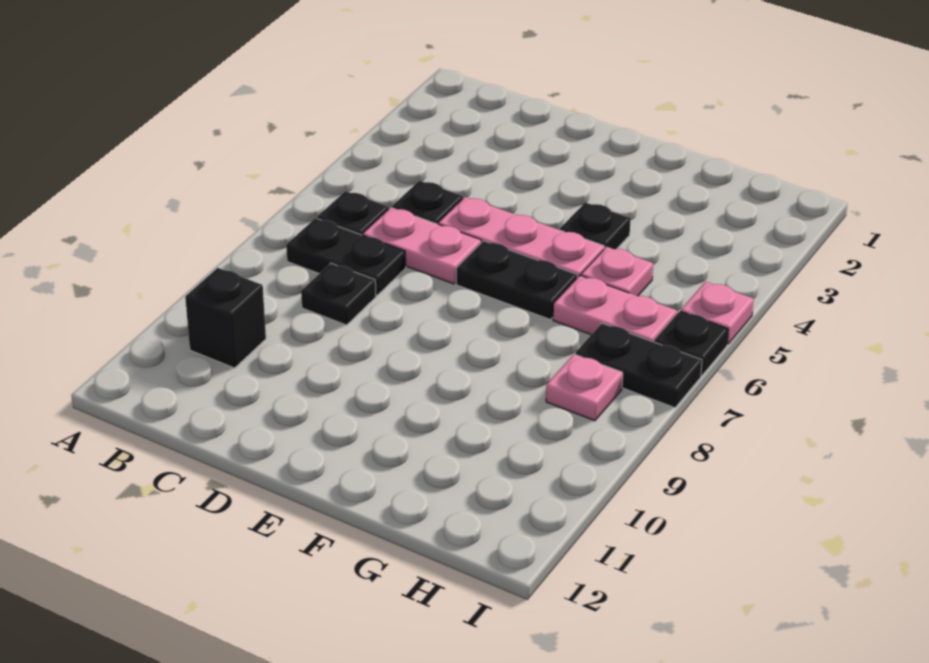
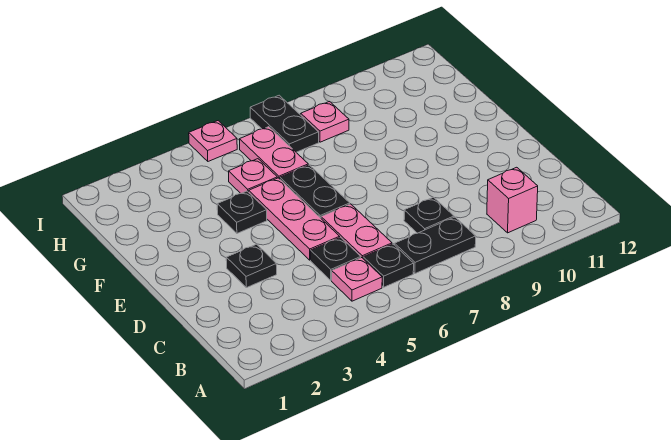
none -> pink 1x1 plate [332,258,382,301]
black 1x2 plate [286,218,406,295] -> black 1x2 plate turned to [395,217,476,274]
black 1x1 brick [185,268,266,368] -> pink 1x1 brick [487,167,538,233]
black 1x1 plate [654,311,728,376] -> black 1x1 plate moved to [226,244,277,288]

